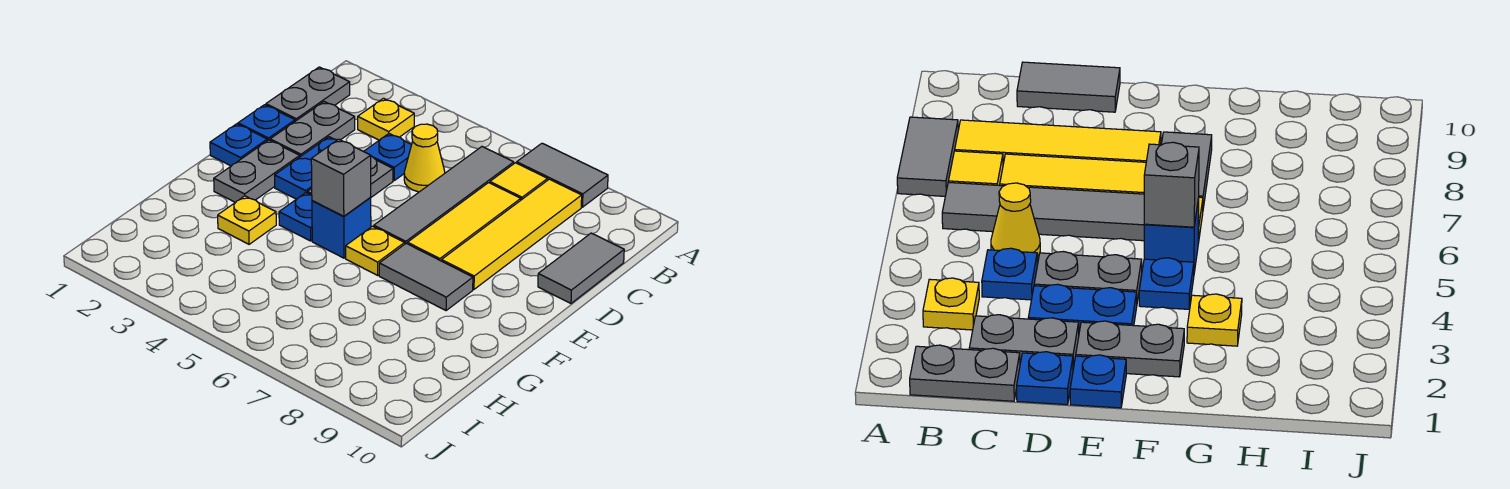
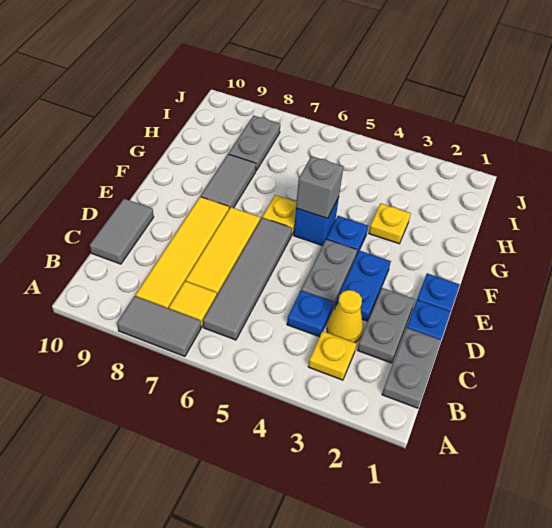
yellow 1x1 cone [404,124,445,192] -> yellow 1x1 cone moved to [327,290,363,343]
grey 1x2 plate [214,140,300,202] -> grey 1x2 plate moved to [229,115,280,171]
grey 1x2 tile [379,243,473,311] -> grey 1x2 tile turned to [201,154,256,209]

